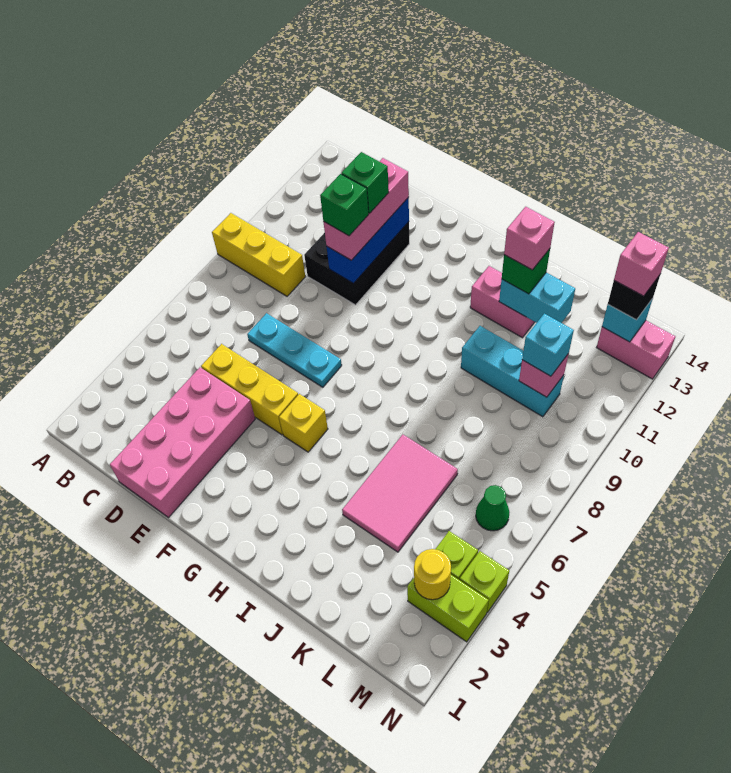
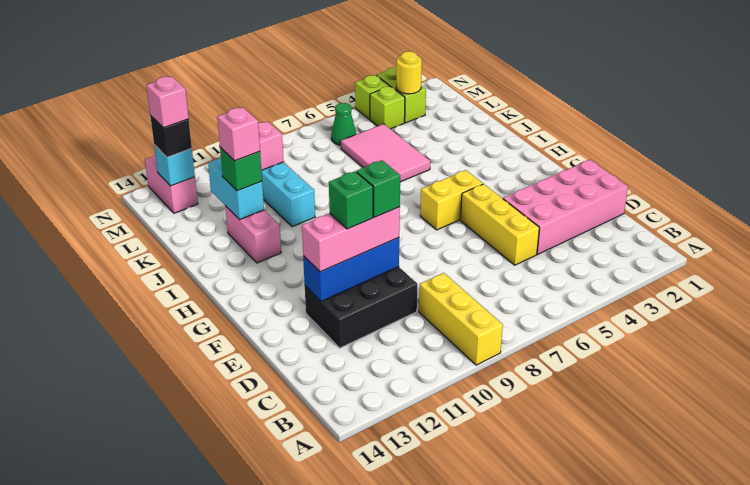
cyan 1x3 plate [247,313,342,387] -> none
yellow 1x1 brick [279,394,328,452] -> yellow 1x2 brick [420,170,483,230]
pink 2x3 tile [342,435,458,552] -> pink 2x3 tile turned to [341,124,430,182]
cyan 1x1 brick [522,314,574,376] -> none

